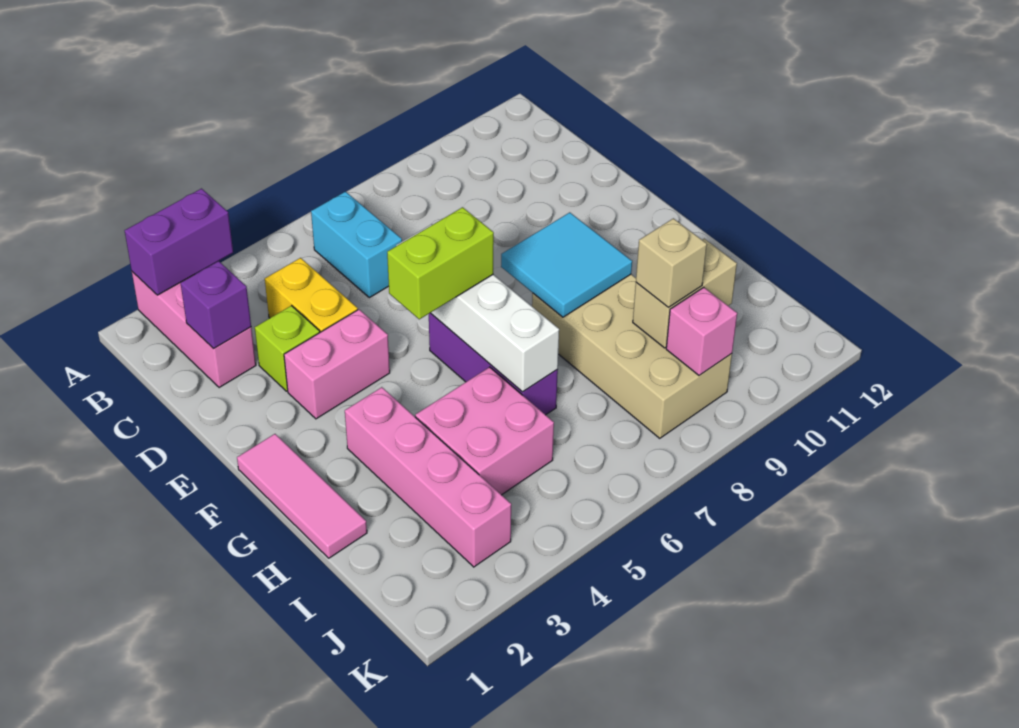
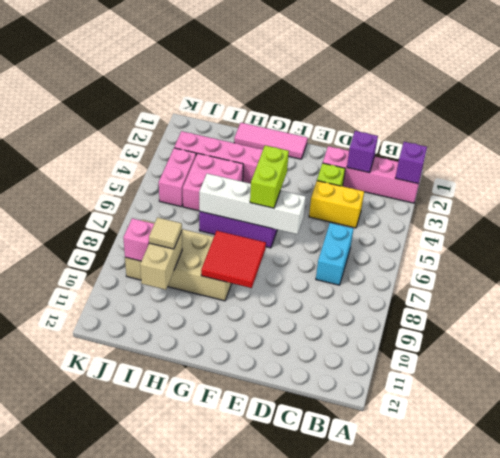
pink 1x3 brick [132,272,256,388] -> pink 1x4 brick [323,146,421,203]
purple 1x2 brick [125,189,233,295] -> purple 1x1 brick [395,142,427,184]
cyan 1x2 brick [311,192,402,298] -> cyan 1x2 brick turned to [316,223,353,285]
pink 1x2 brick [284,309,390,419] -> pink 1x2 brick moved to [159,148,196,207]
cyan 2x2 tile [501,212,632,317] -> red 2x2 tile [201,231,266,288]
tan 1x1 brick [636,218,707,307] -> tan 1x1 tile [149,217,182,249]

